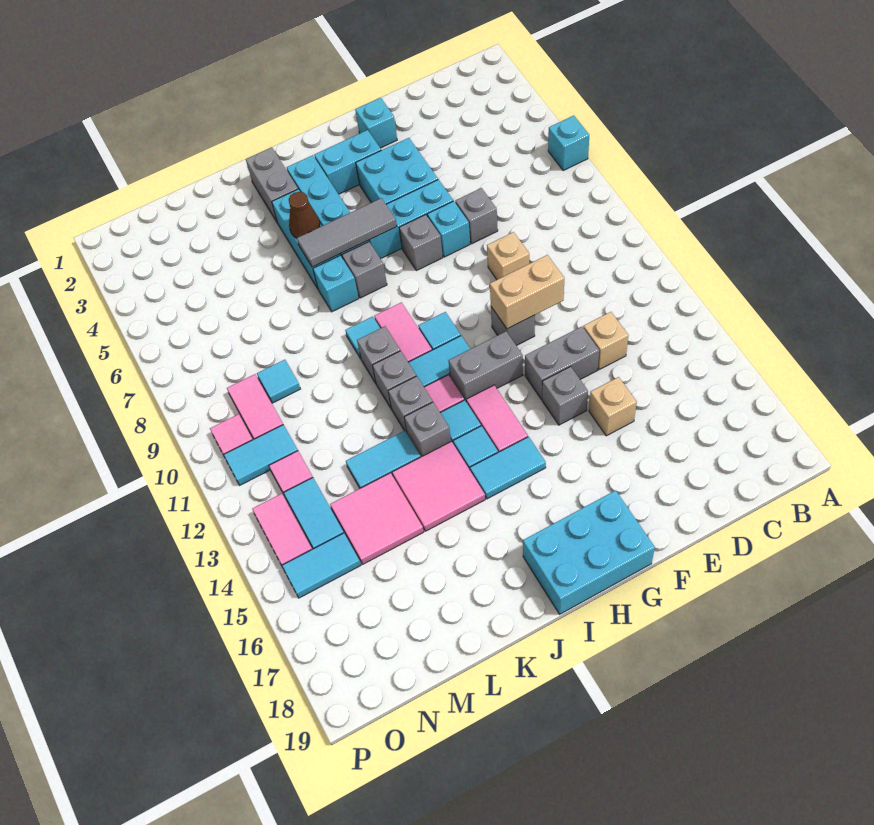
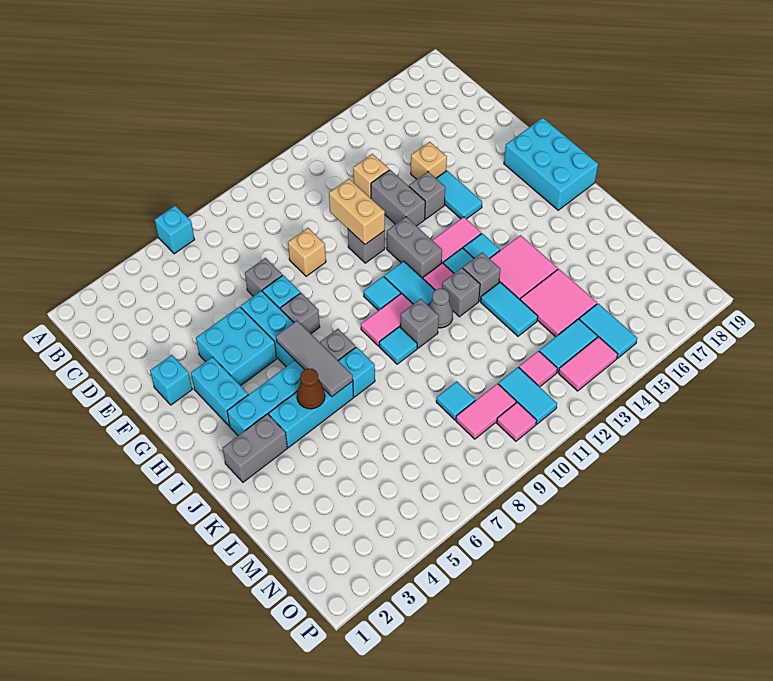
cyan 1x2 tile [470,437,546,499] -> cyan 1x2 tile moved to [436,171,482,219]
grey 1x1 brick [372,351,416,409] -> grey 1x1 cone [429,289,453,328]

